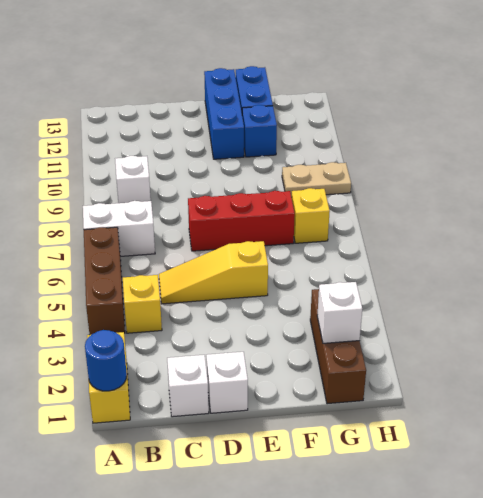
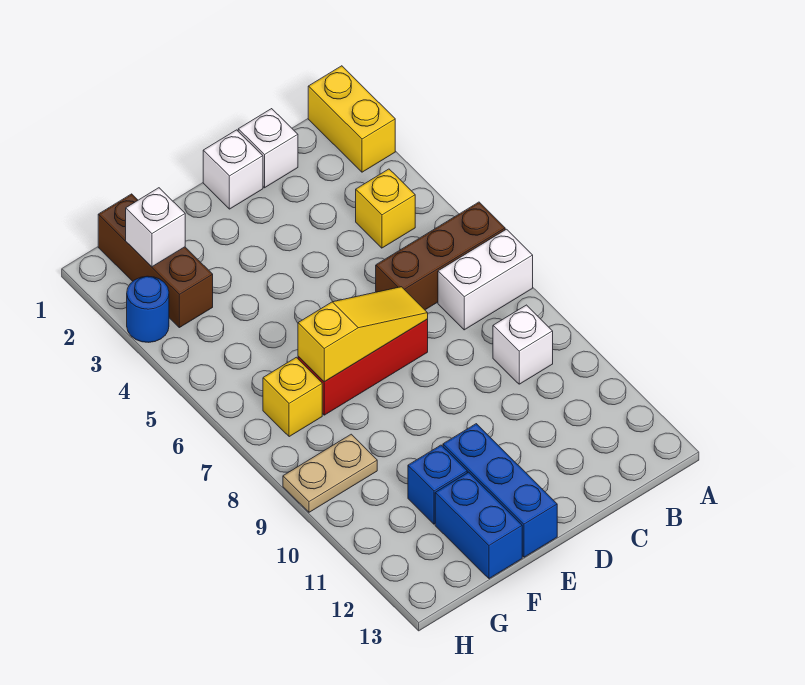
blue 1x1 round brick [85,330,127,391] -> blue 1x1 round brick moved to [127,276,169,342]
brown 1x3 brick [84,227,125,335] -> brown 1x3 brick turned to [376,202,505,310]
yellow 1x3 slope [159,241,268,304] -> yellow 1x3 slope moved to [298,287,428,382]

